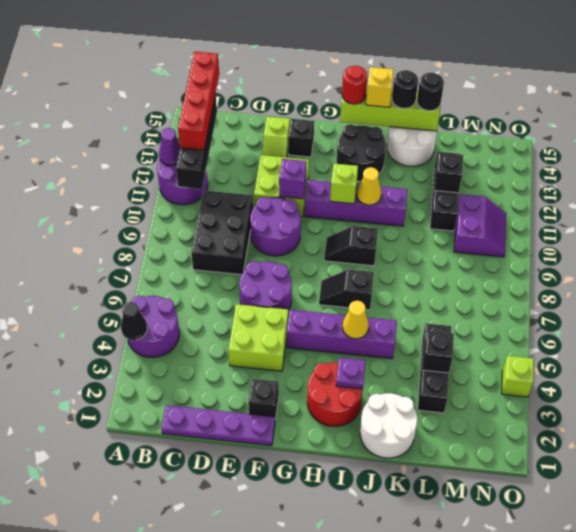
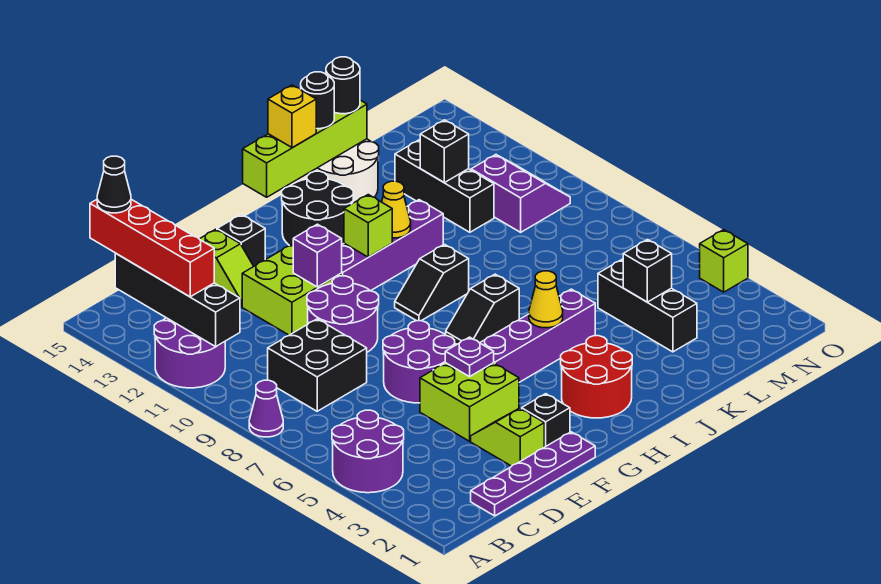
black 1x1 cone [121,302,147,340] -> black 1x1 cone moved to [97,156,131,213]
purple 1x1 cone [159,128,180,165] -> purple 1x1 cone moved to [249,380,283,437]
black 2x3 brick [191,190,253,275] -> black 2x2 brick [268,319,367,411]
none -> lime 1x2 slope [471,408,544,466]
red 1x1 round brick [342,66,367,104] -> none
purple 1x1 plate [336,358,365,389] -> purple 1x1 plate moved to [445,337,494,377]
white 2x2 round brick [360,393,417,458] -> none

